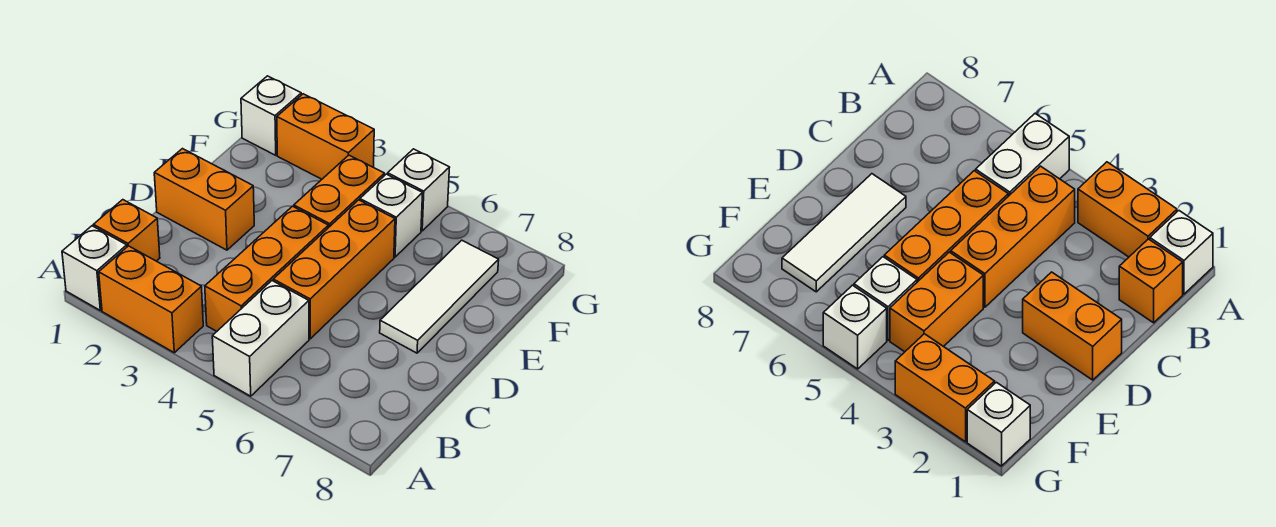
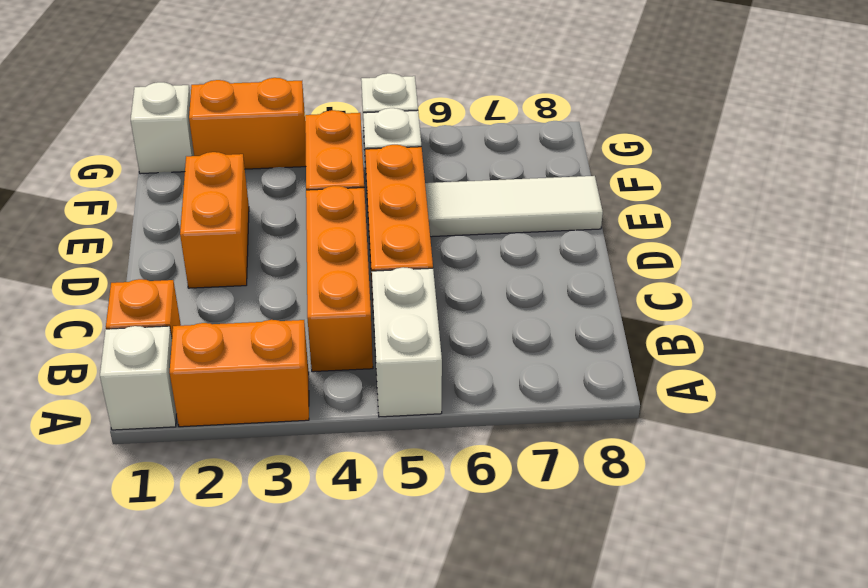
orange 1x2 brick [154,149,254,250] -> orange 1x2 brick turned to [180,152,249,288]
white 1x3 tile [380,240,499,353] -> white 1x3 tile turned to [425,176,603,237]

